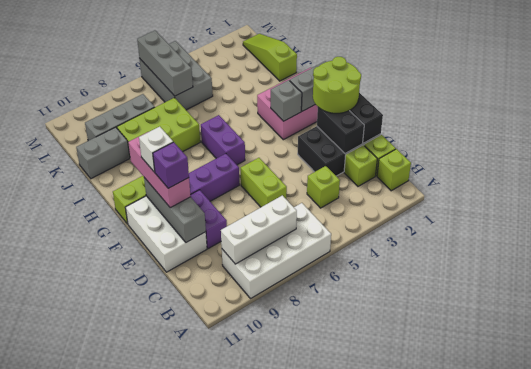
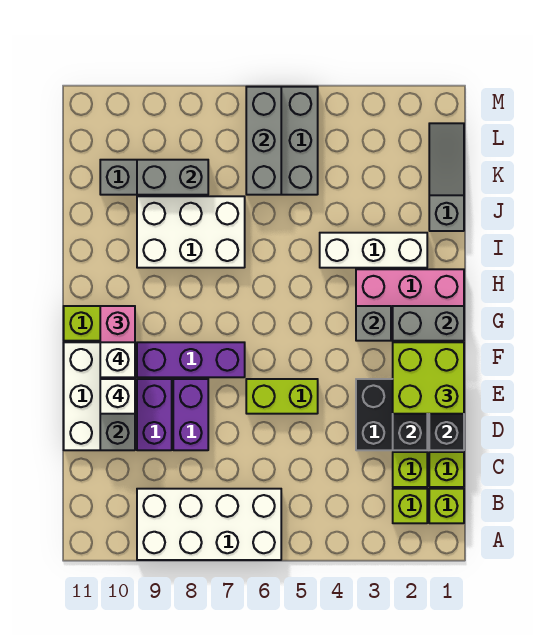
white 1x3 brick [221,195,297,264] -> white 1x3 brick moved to [320,233,427,268]
lime 1x1 brick [307,166,340,208] -> lime 1x1 brick moved to [393,489,427,523]
lime 1x2 brick [241,158,287,207] -> lime 1x2 brick turned to [246,379,318,414]
lime 2x2 round brick [313,57,361,113] -> lime 2x2 brick [393,342,464,414]
purple 1x1 brick [153,142,189,188] -> white 1x1 brick [100,379,135,414]
purple 1x2 brick [201,115,245,165] -> purple 1x2 brick moved to [173,379,208,450]
lime 2x3 brick [117,98,200,156] -> white 2x3 brick [137,196,245,268]
lime 1x3 slope [243,34,297,81] -> grey 1x3 slope [429,123,464,231]
grey 1x2 brick [76,127,130,179] -> grey 1x2 brick moved to [137,160,208,195]

